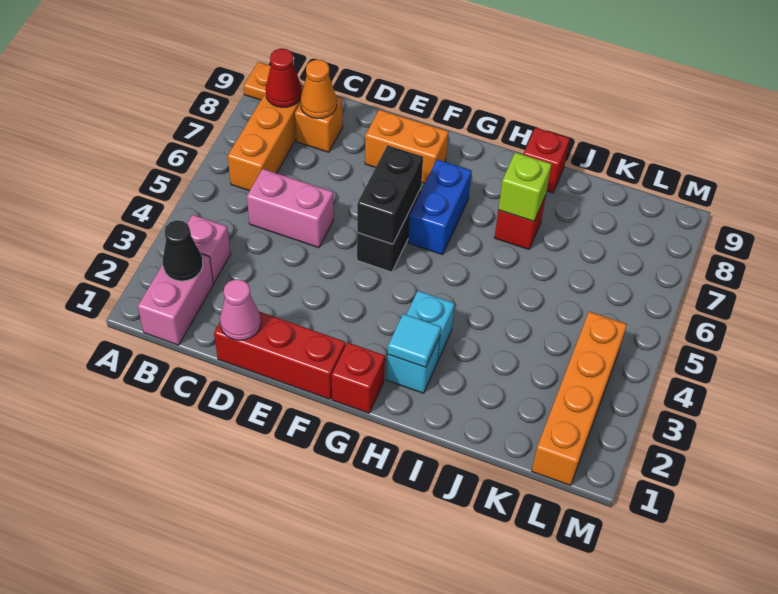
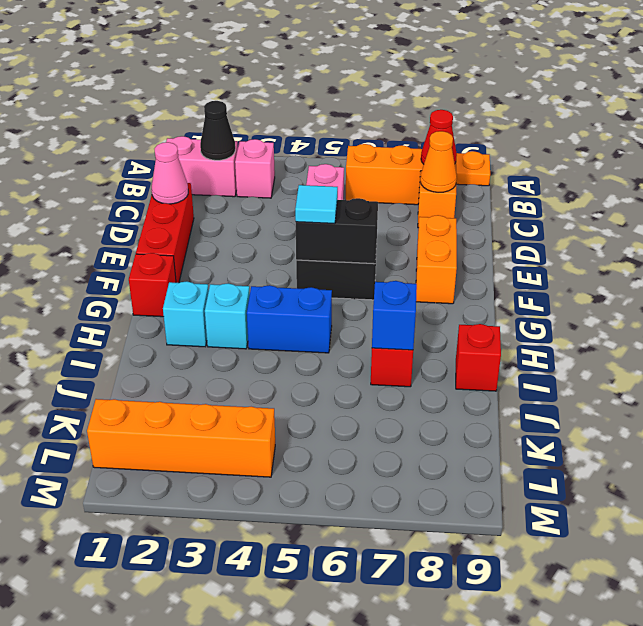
blue 1x2 brick [408,159,472,255] -> blue 1x2 brick moved to [247,285,332,353]
cyan 1x1 tile [388,314,441,368] -> cyan 1x1 tile moved to [295,185,338,223]
lime 1x1 brick [498,152,551,221] -> blue 1x1 brick [372,281,417,350]

